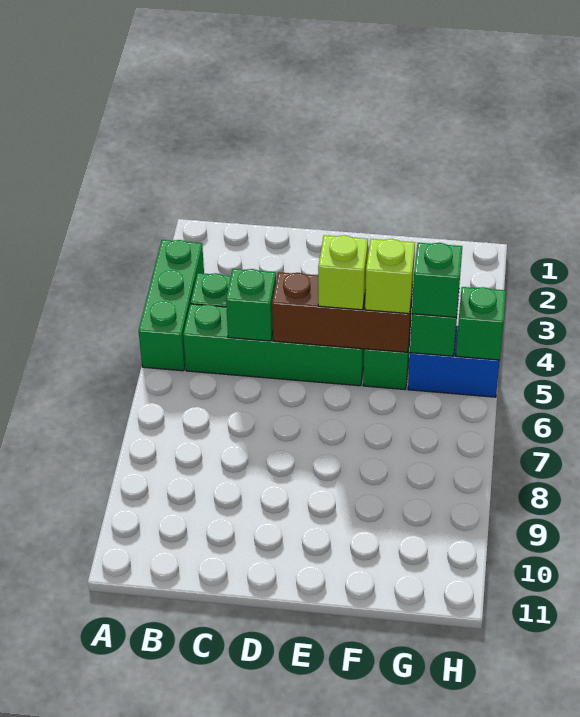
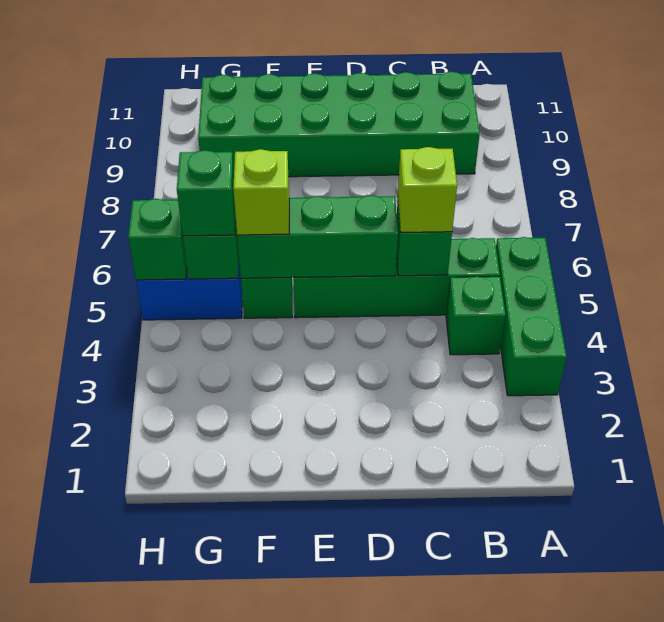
none -> green 2x6 brick [198,72,480,177]
brown 1x3 brick [272,272,413,352] -> green 1x3 brick [237,195,398,278]
lime 1x1 brick [318,235,368,310] -> lime 1x1 brick moved to [398,147,457,232]

